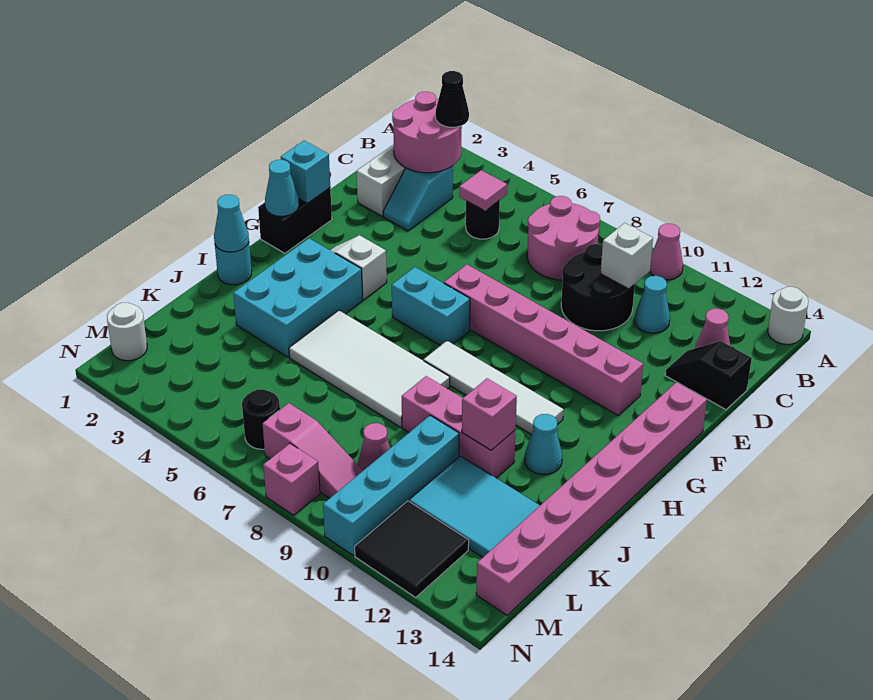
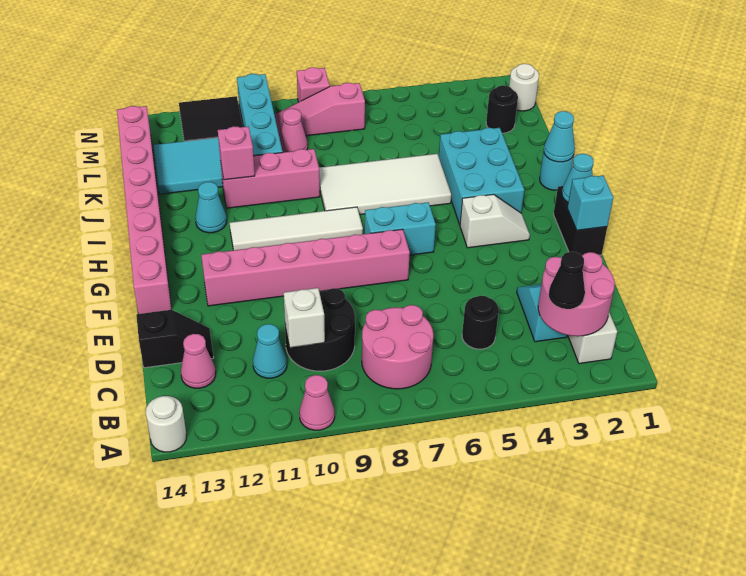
pink 1x1 tile [459,170,507,211] -> none
black 1x1 round brick [242,389,280,449] -> black 1x1 round brick moved to [486,85,518,133]

